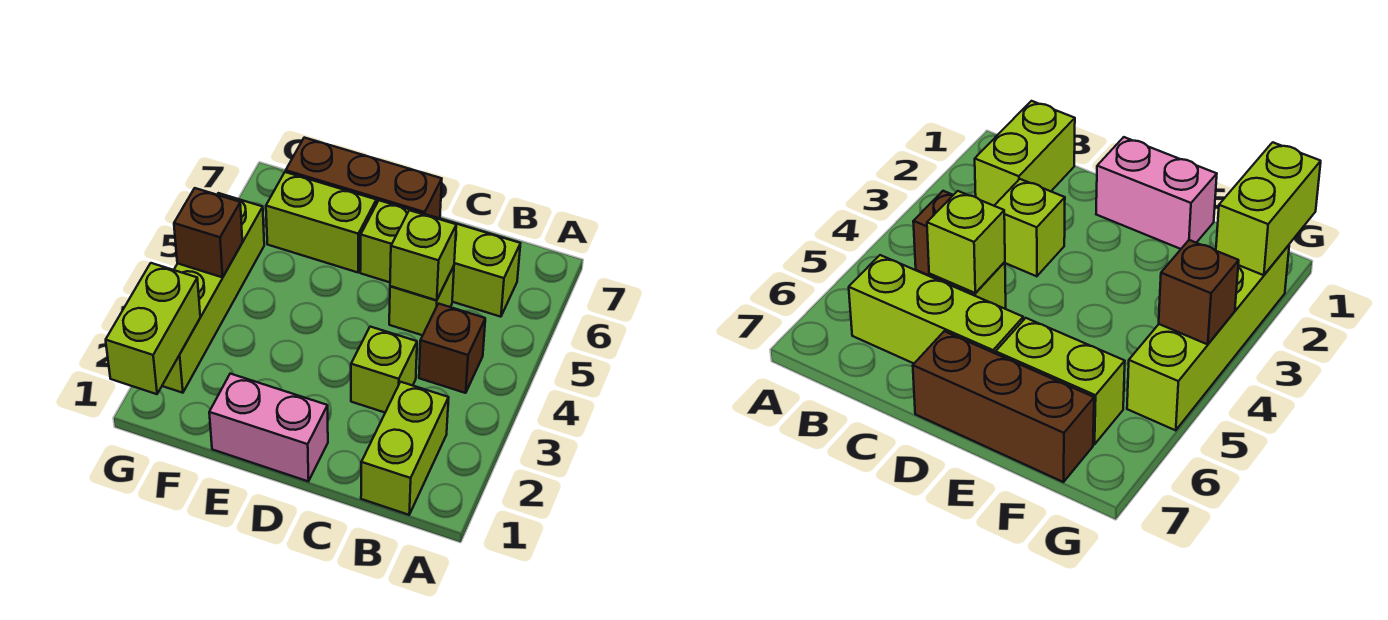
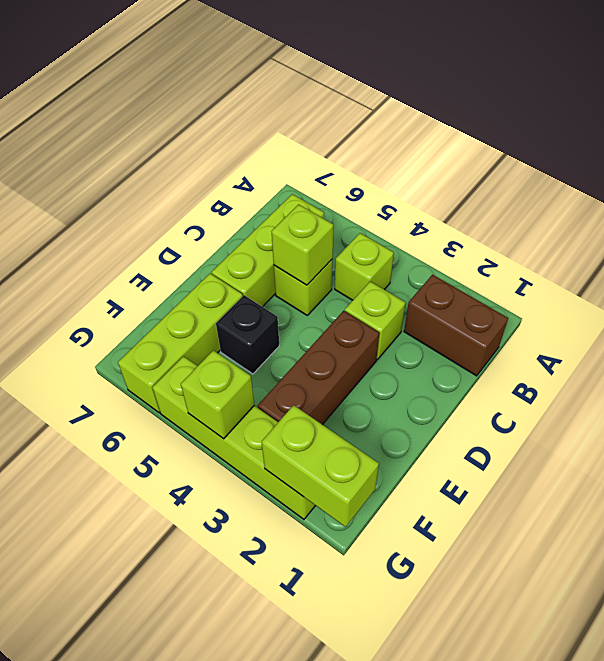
lime 1x2 brick [361,382,449,515] -> brown 1x2 brick [404,275,508,376]
brown 1x1 brick [419,304,485,393] -> lime 1x1 brick [335,233,394,300]
pink 1x2 brick [209,374,328,481] -> none
brown 1x3 brick [286,138,442,218] -> brown 1x3 brick moved to [258,311,379,425]
none -> black 1x1 brick [216,295,279,374]
lime 1x2 brick [266,172,376,272] -> lime 1x3 brick [118,274,243,413]
brown 1x1 brick [174,188,242,277] -> lime 1x1 brick [181,350,254,439]

